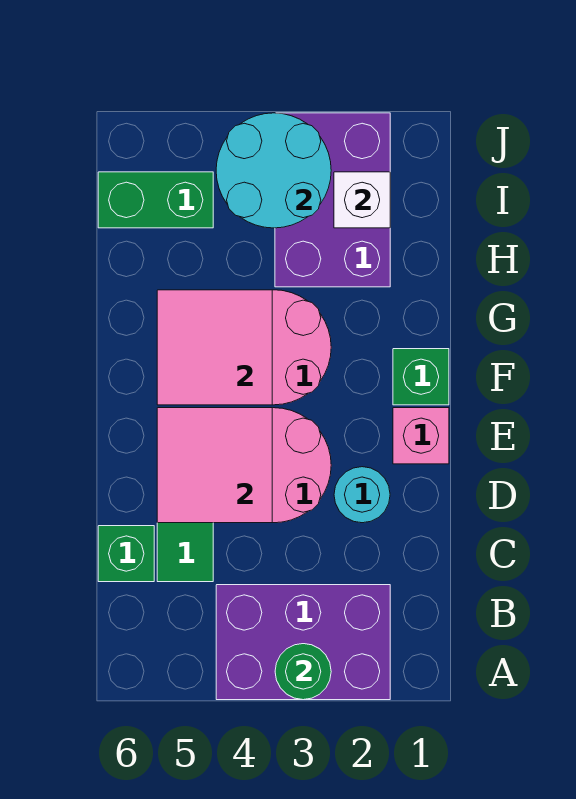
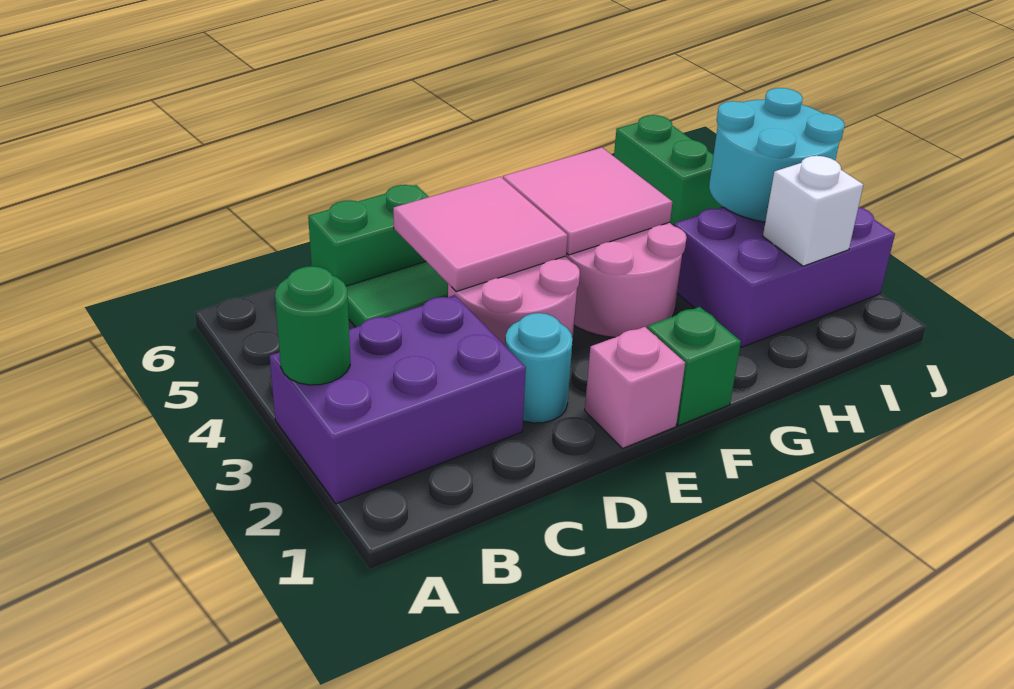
purple 2x3 brick [216,585,390,700] -> purple 2x3 brick turned to [270,295,526,504]
green 1x1 brick [98,526,154,582] -> green 1x2 brick [308,185,429,286]

